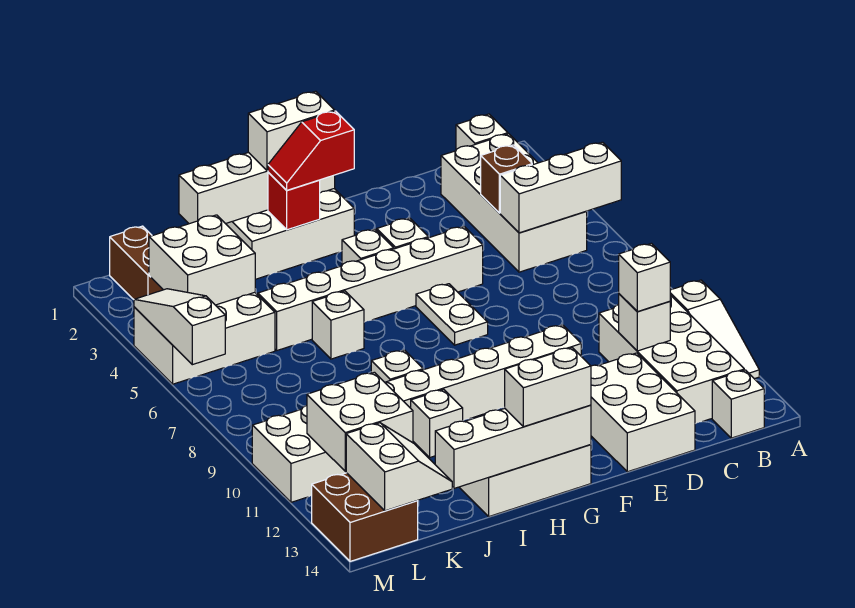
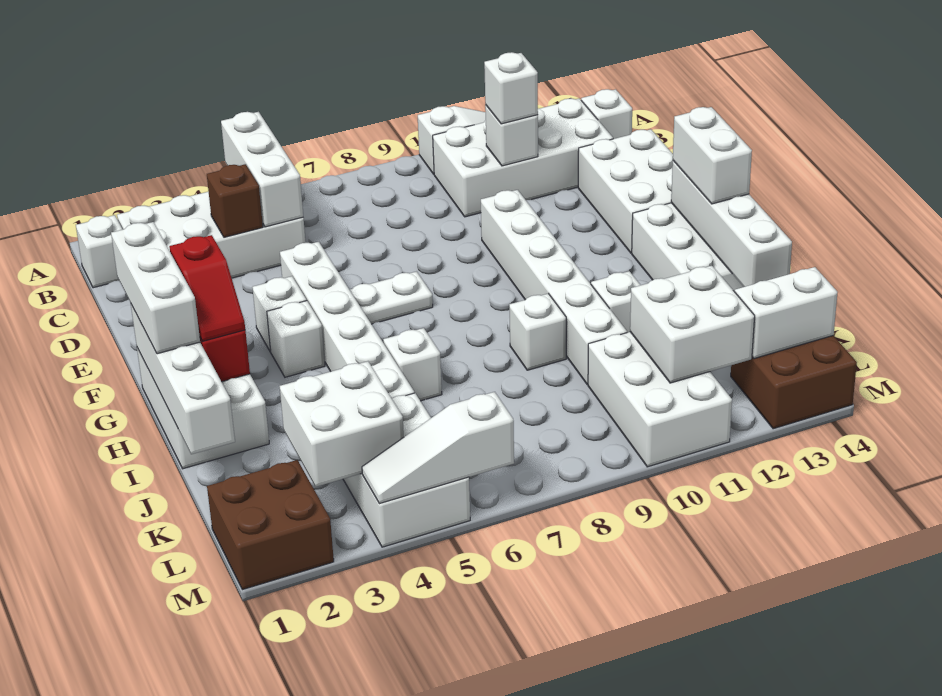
white 2x3 brick [591,353,695,472] -> white 2x3 brick turned to [578,129,673,253]
white 1x2 brick [248,91,335,171] -> white 1x3 brick [111,222,200,354]
brown 1x2 brick [110,226,163,299] -> brown 2x2 brick [207,460,334,590]

